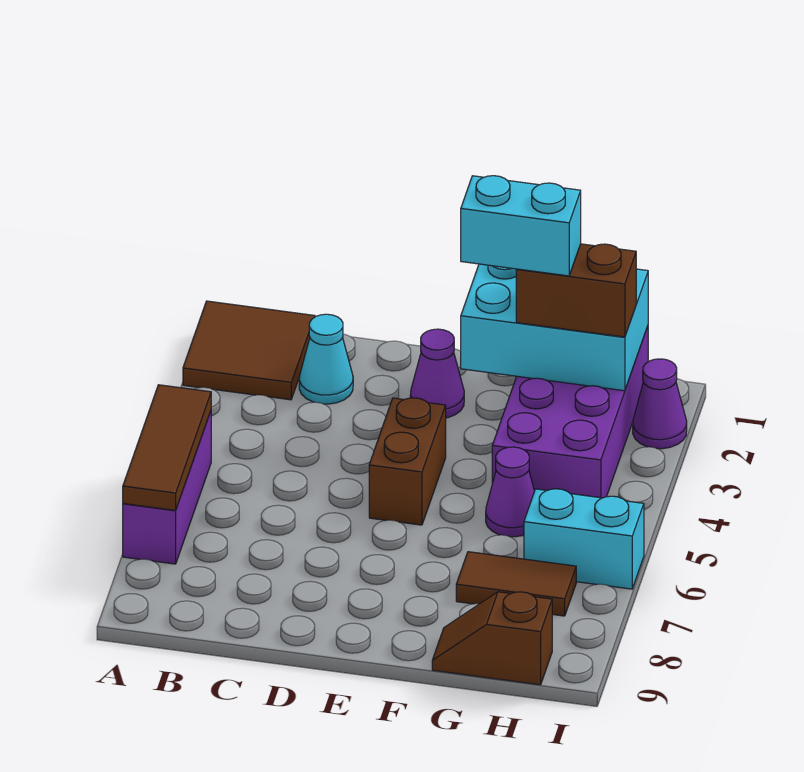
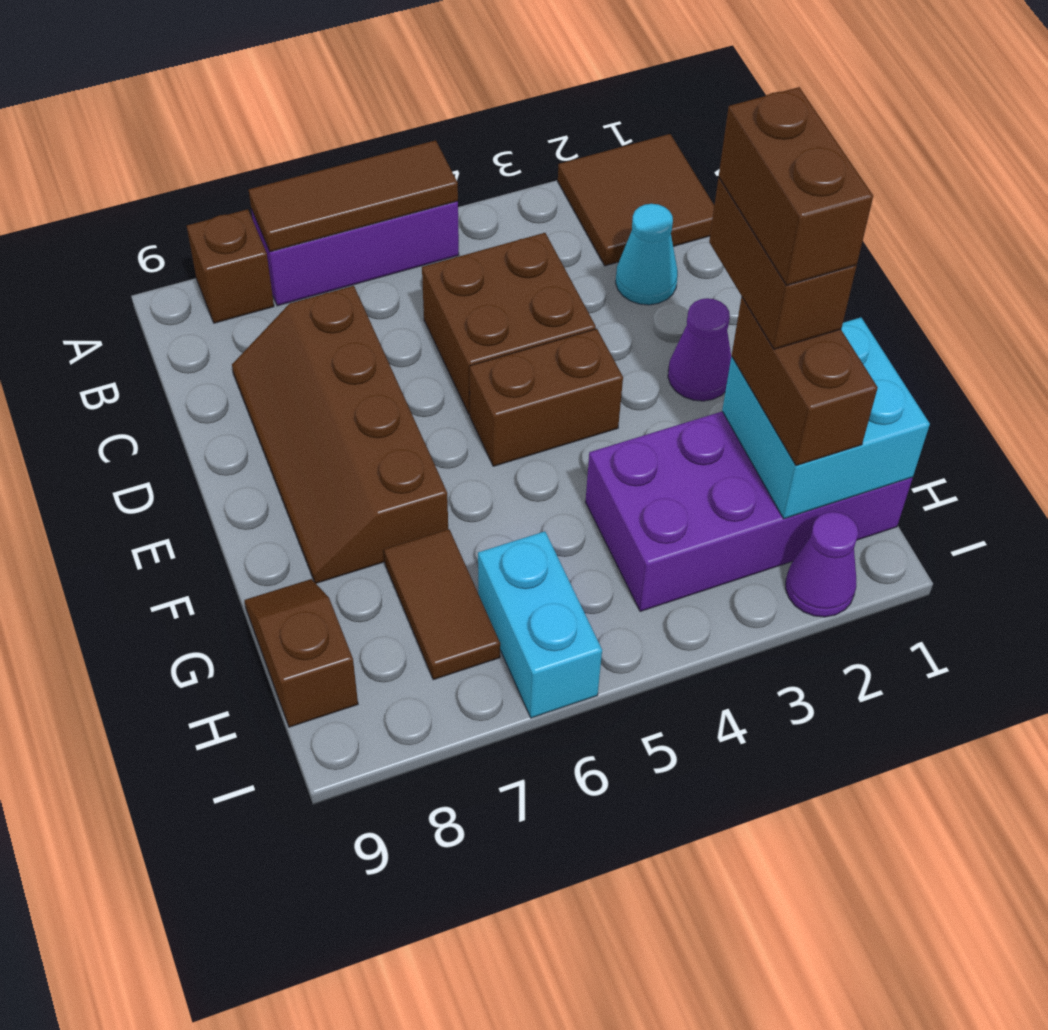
none -> brown 1x1 brick [187,209,274,323]
none -> brown 2x2 brick [422,233,596,415]
none -> brown 2x4 slope [232,286,448,583]
cyan 2x3 brick [461,264,648,391] -> cyan 2x2 brick [722,318,930,519]
cyan 1x2 brick [461,176,581,276] -> brown 1x2 brick [709,178,856,349]
none -> brown 1x2 brick [719,87,873,285]
purple 1x1 cone [486,447,534,537] -> none

